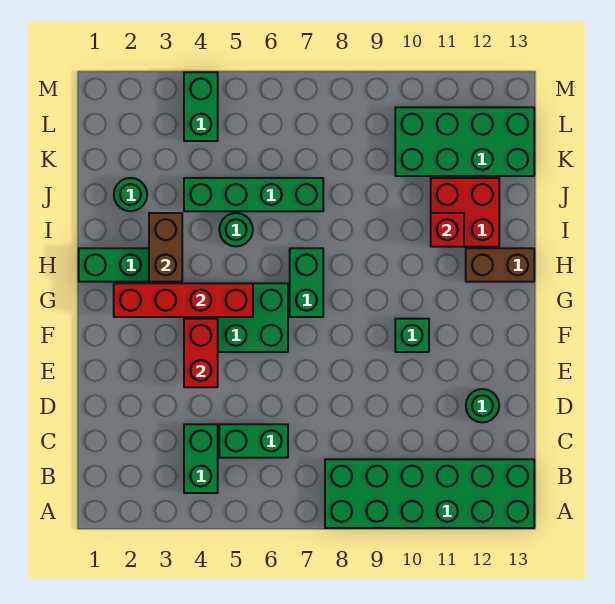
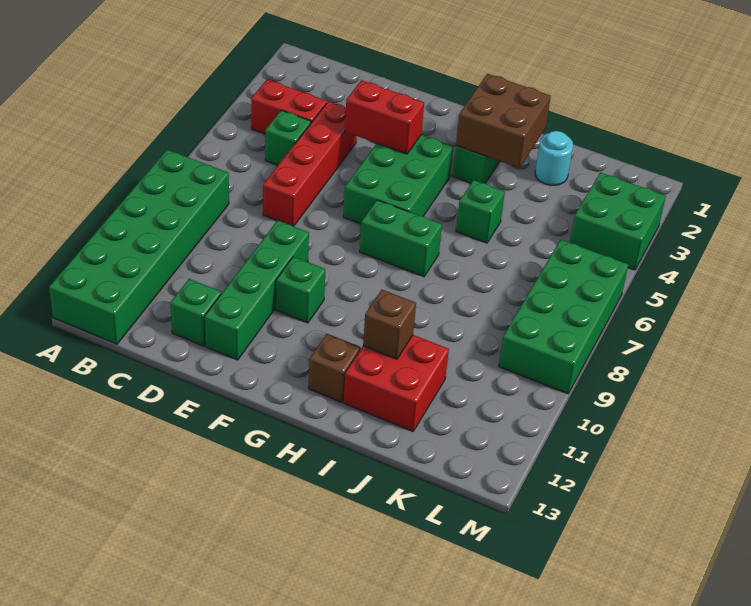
green 1x2 brick [184,424,218,493] -> red 1x2 brick [251,79,327,134]
green 1x2 brick [219,424,288,458] -> green 1x1 brick [265,110,311,165]
green 1x1 round brick [466,389,499,422] -> green 1x1 brick [170,279,221,346]
red 1x4 brick [114,283,253,317] -> red 1x4 brick moved to [263,101,357,226]
brown 1x2 brick [149,213,182,282] -> brown 2x2 brick [456,74,551,168]
brown 1x2 brick [466,248,534,282] -> brown 1x1 brick [308,334,360,402]
green 1x1 round brick [219,213,253,246] -> green 1x1 brick [456,180,505,243]
red 1x1 brick [431,213,464,247] -> brown 1x1 brick [363,290,416,359]
green 1x1 round brick [114,178,147,211] -> cyan 1x1 round brick [535,131,573,185]
green 1x4 brick [184,178,323,211] -> green 1x4 brick moved to [205,220,309,360]
green 2x4 brick [395,107,534,176] -> green 2x4 brick moved to [499,240,628,394]
green 1x2 brick [184,72,218,141] -> green 2x2 brick [570,172,666,270]

